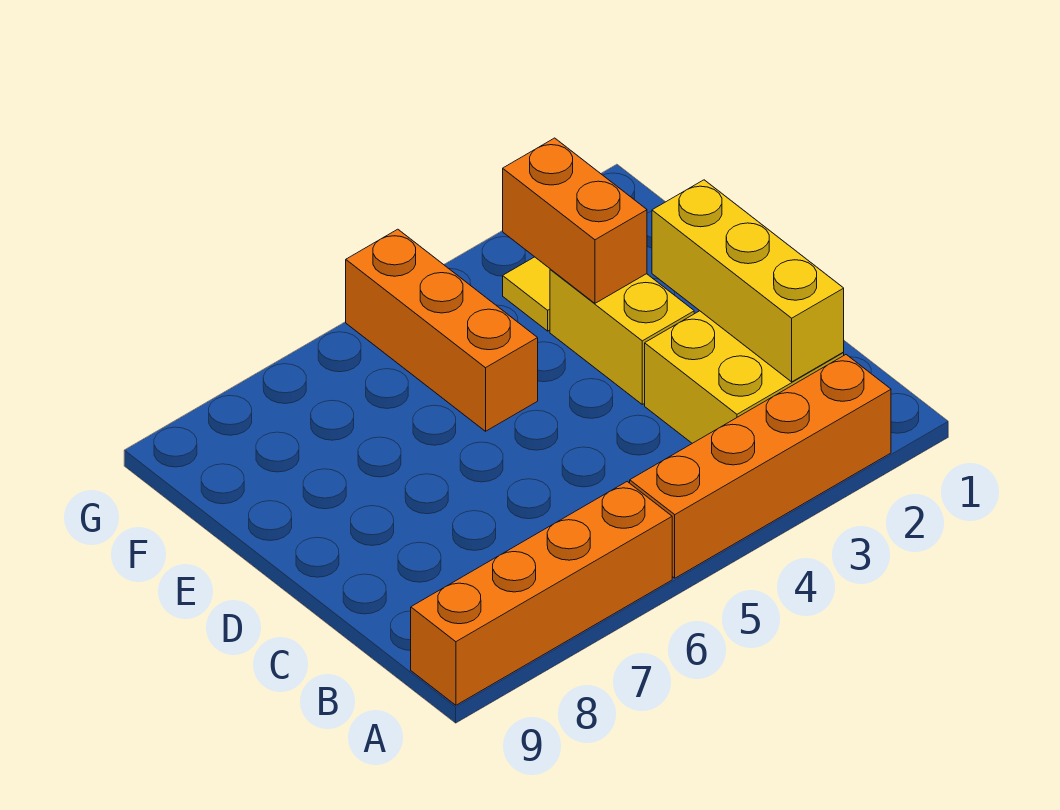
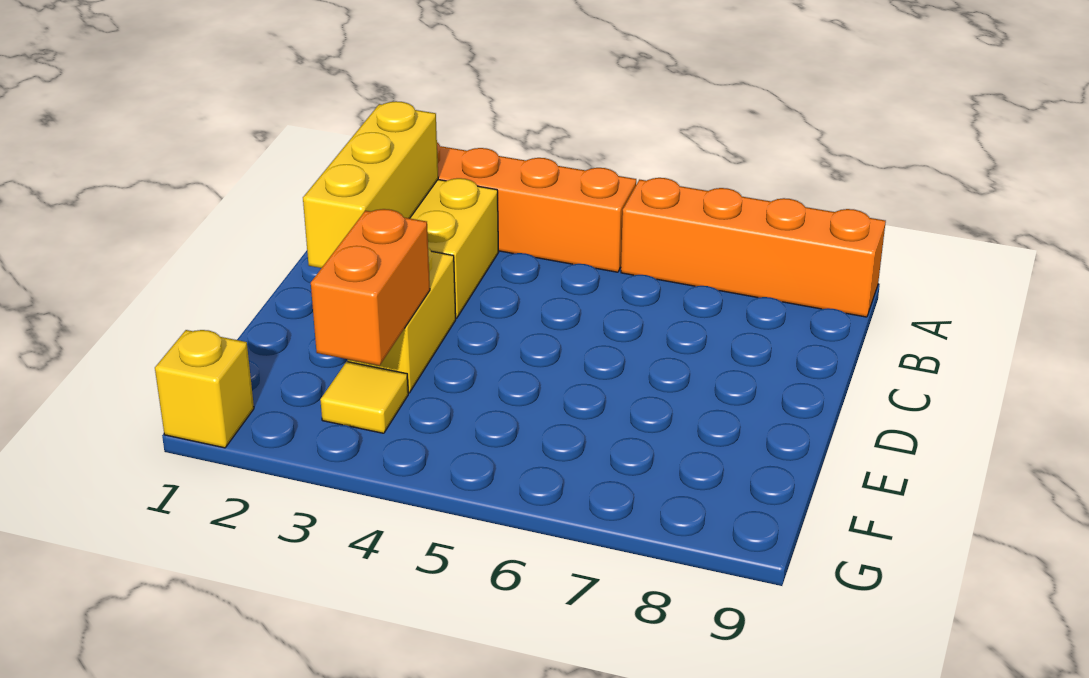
orange 1x3 brick [346,229,538,431] -> none
none -> yellow 1x1 brick [155,330,254,448]

